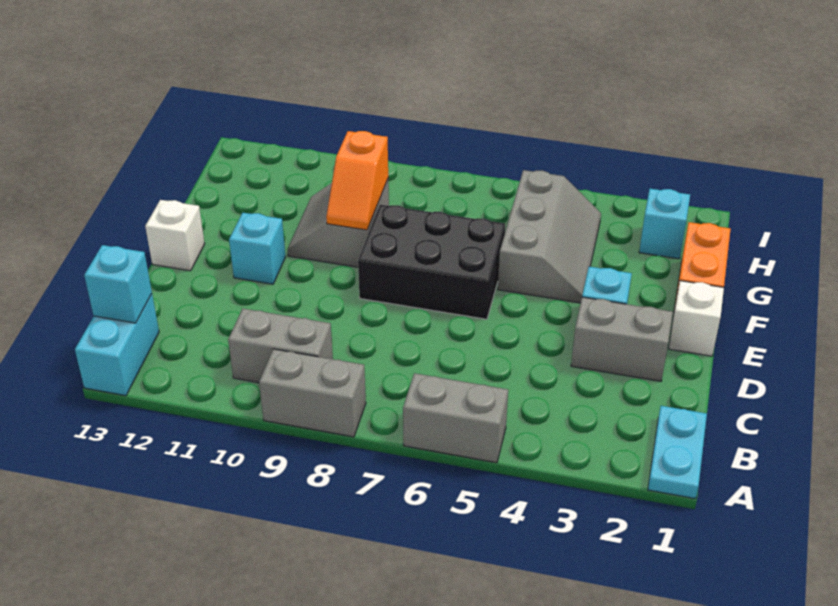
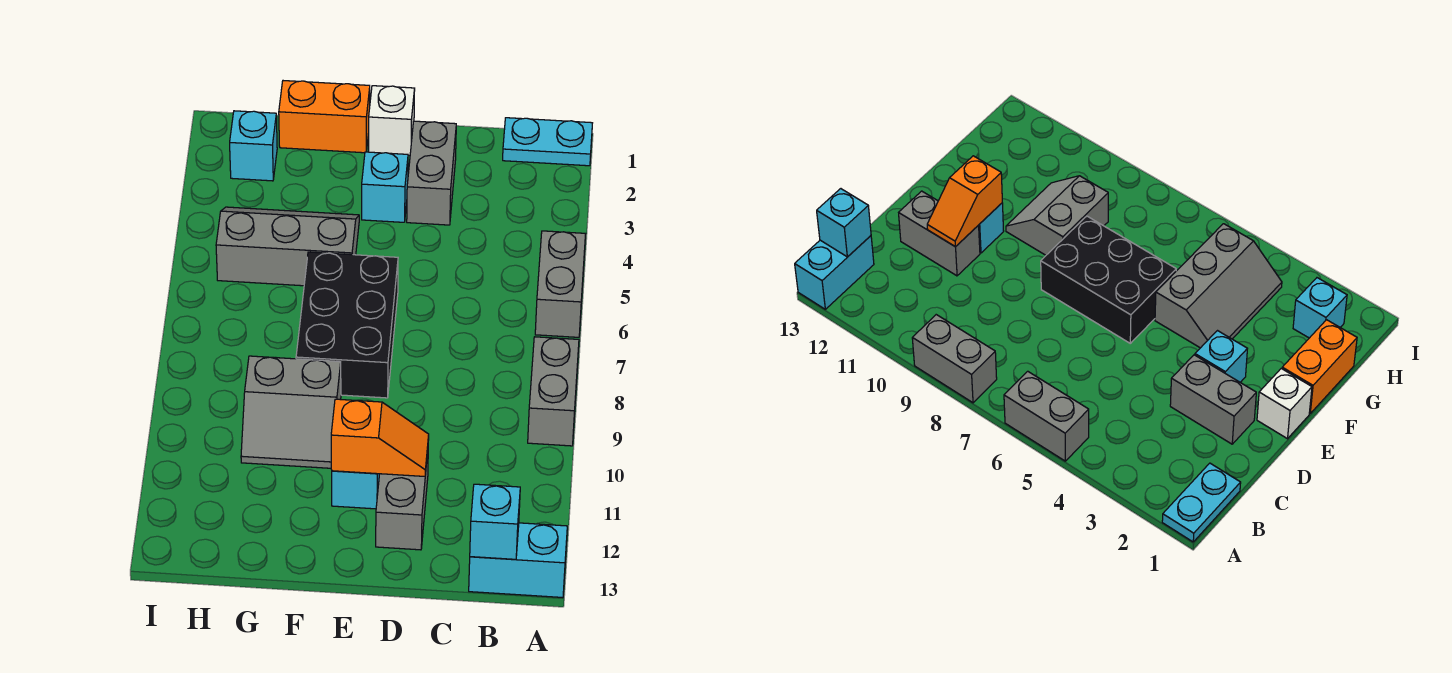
grey 1x2 brick [228,309,333,383] -> grey 1x2 brick moved to [376,452,428,550]
white 1x1 brick [145,200,205,271] -> none
orange 1x2 slope [326,131,388,230] -> orange 1x2 slope moved to [331,399,429,476]

